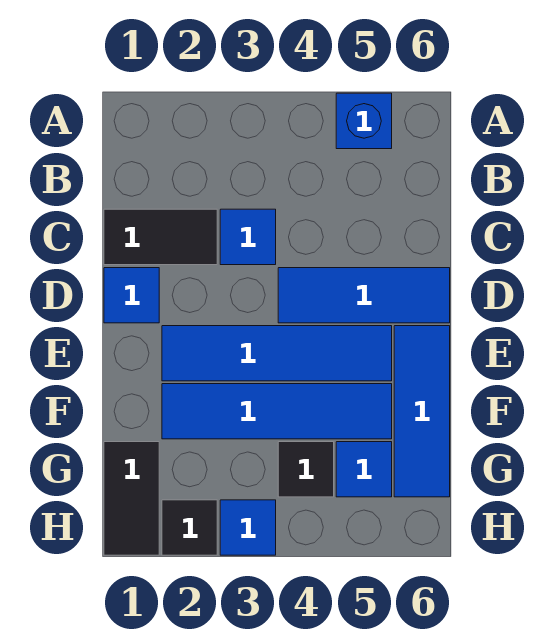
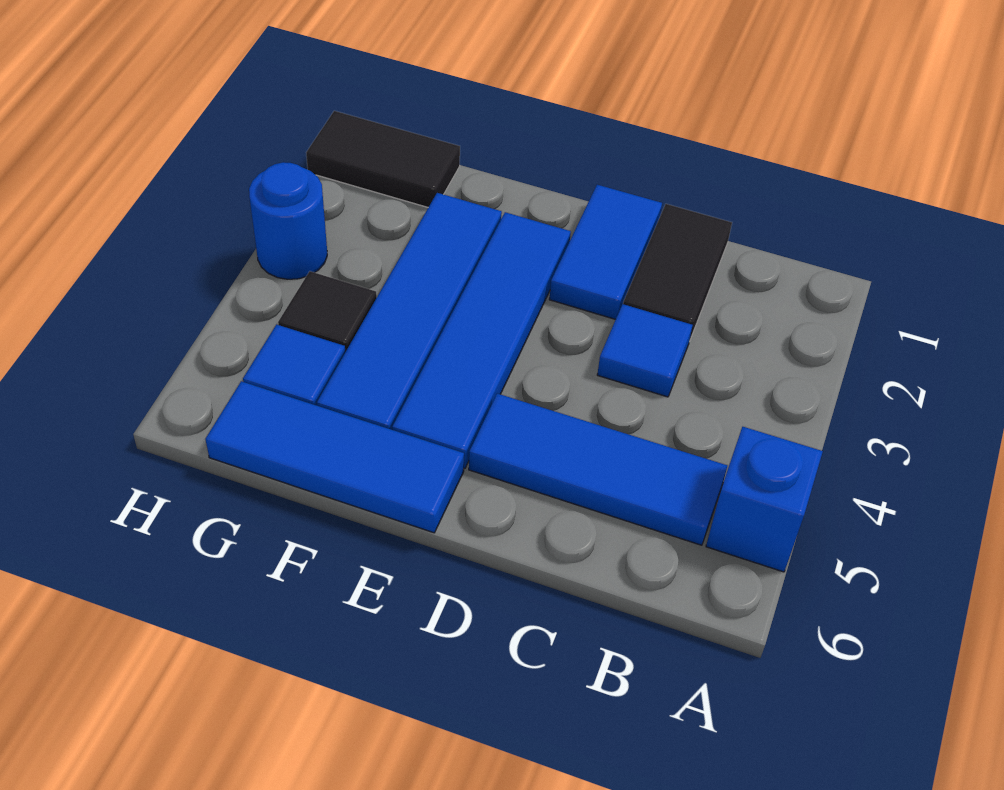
blue 1x1 tile [104,268,159,323] -> blue 1x2 tile [549,185,662,319]
blue 1x3 tile [278,268,450,323] -> blue 1x3 tile turned to [469,394,727,545]
black 1x1 tile [162,500,217,555] -> none
blue 1x1 tile [220,500,276,555] -> blue 1x1 round brick [249,162,327,279]

